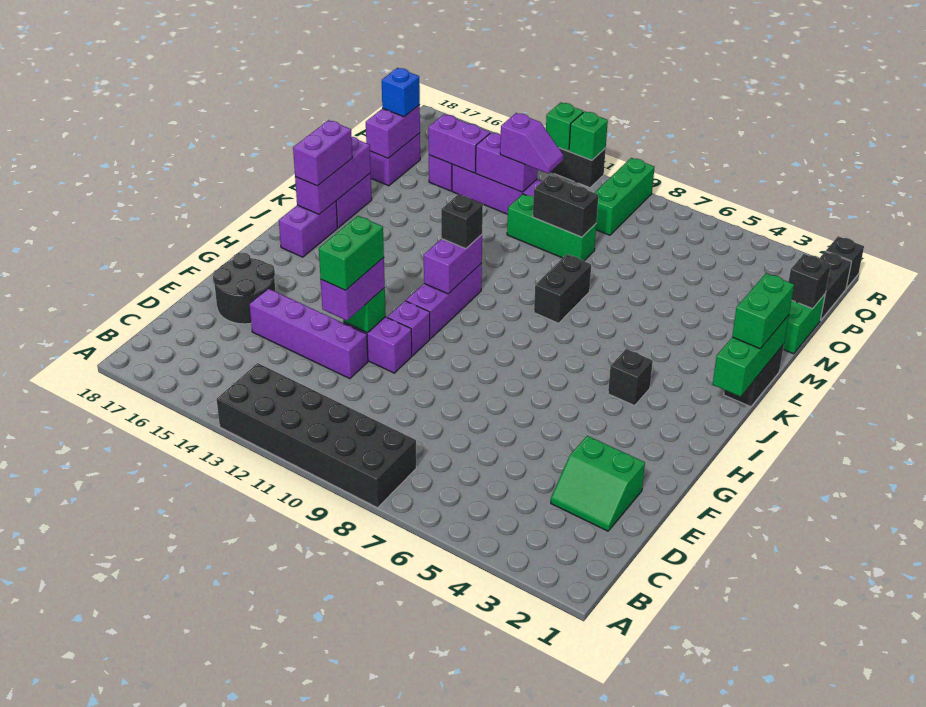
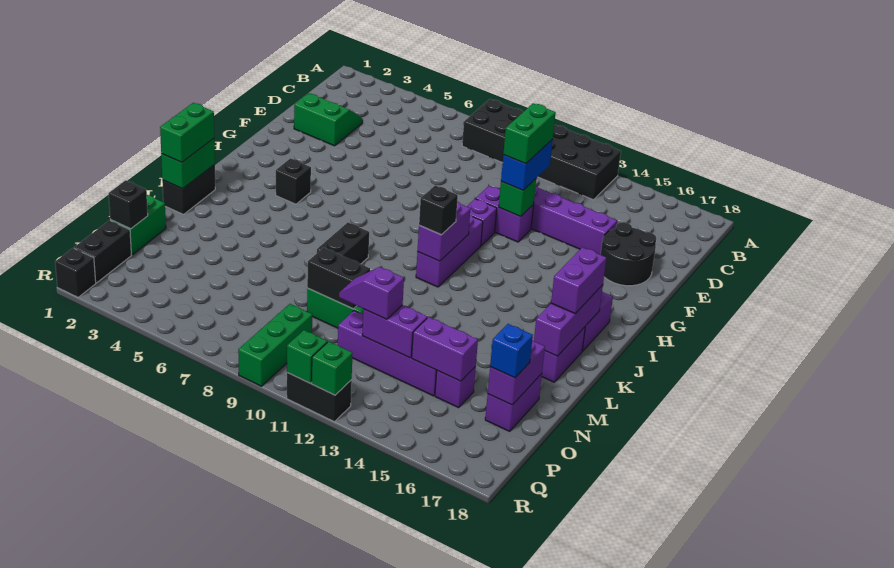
purple 1x2 brick [321,258,385,320] -> blue 1x2 brick [501,139,553,190]
green 1x3 brick [713,315,789,397] -> green 1x2 brick [161,139,215,189]

